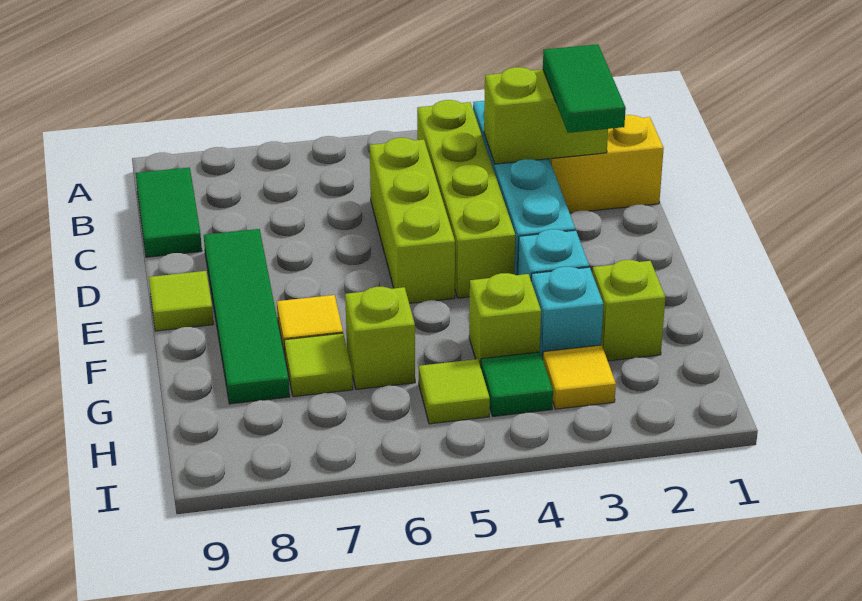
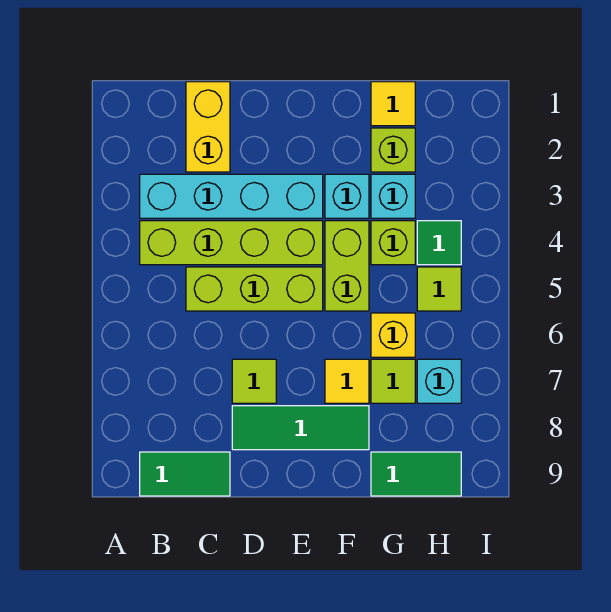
lime 1x2 brick [484,67,608,164] -> lime 1x2 brick moved to [325,221,369,311]
green 1x2 tile [543,44,626,133] -> green 1x2 tile moved to [371,452,461,496]
green 1x4 tile [204,229,290,404] -> green 1x3 tile [232,406,369,450]
lime 1x1 tile [149,271,213,331] -> lime 1x1 tile moved to [232,359,276,403]
lime 1x1 brick [345,287,415,390] -> yellow 1x1 brick [371,313,415,357]
yellow 1x1 tile [543,345,616,409] -> yellow 1x1 tile moved to [371,82,415,126]
none -> cyan 1x1 brick [417,359,461,403]

